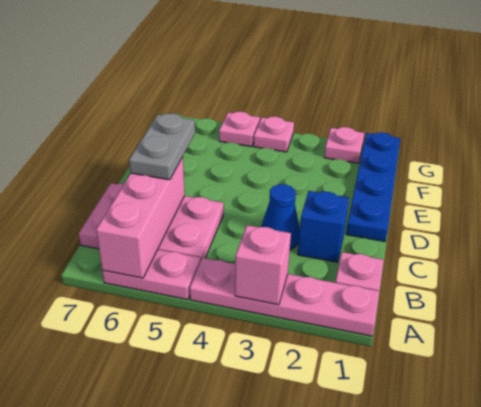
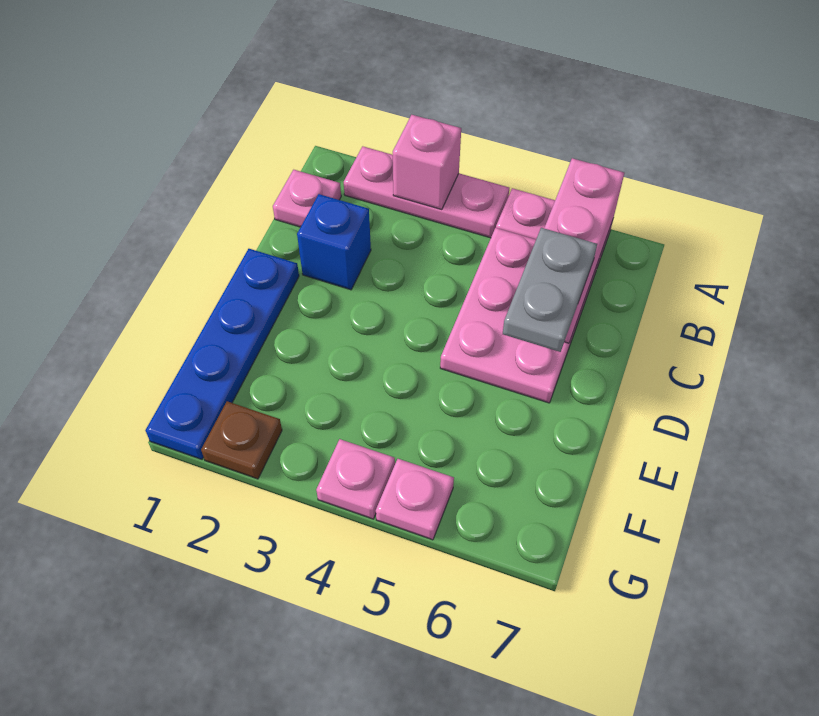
pink 1x4 plate [190,258,379,336] -> pink 1x3 plate [344,146,509,238]
pink 2x3 plate [79,183,224,262] -> pink 2x3 plate turned to [440,228,599,403]
blue 1x1 cone [261,184,300,250] -> none
pink 1x1 plate [324,127,364,163] -> brown 1x1 plate [201,401,282,479]

